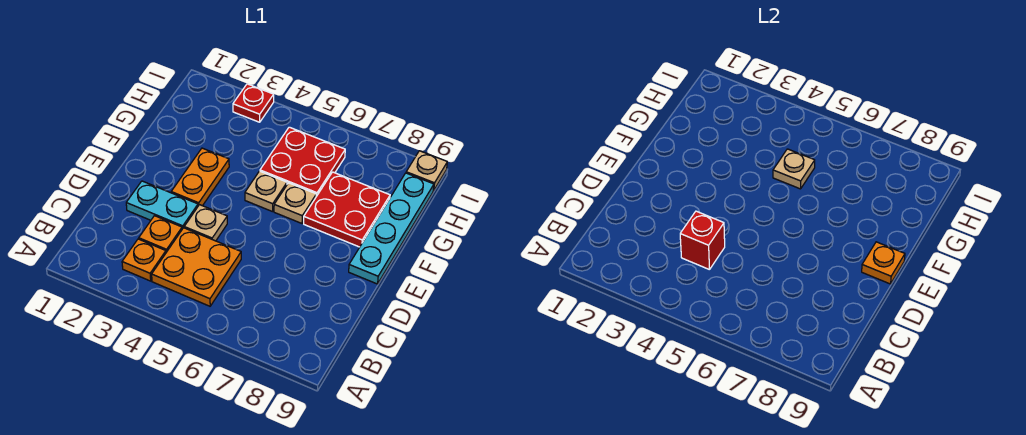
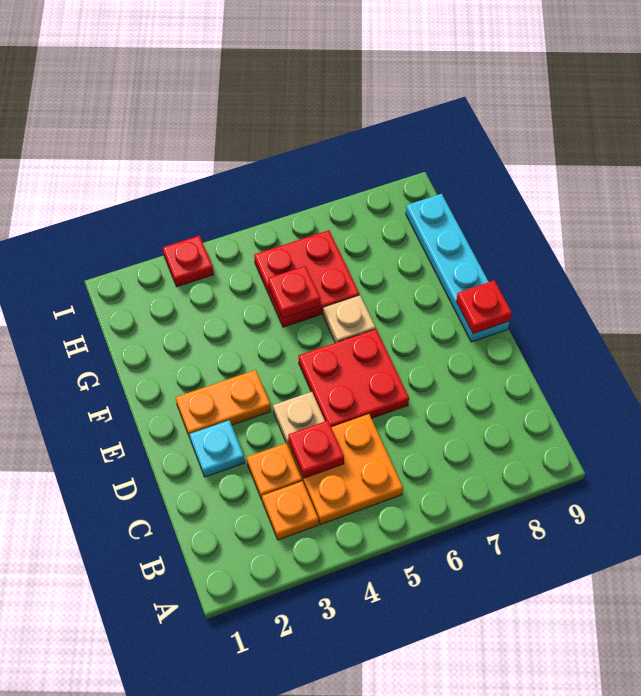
red 1x1 brick [680,211,725,270] -> red 1x1 plate [288,421,344,478]
cyan 1x2 plate [126,181,198,229] -> cyan 1x1 plate [190,420,245,477]
orange 1x2 plate [171,148,229,206] -> orange 1x2 plate turned to [176,370,271,437]
orange 1x1 plate [862,242,905,284] -> red 1x1 plate [456,280,512,334]
tan 1x1 plate [245,171,287,212] -> none
red 2x2 plate [304,172,390,247] -> red 2x2 plate moved to [298,329,409,427]
tan 1x1 plate [773,149,815,189] -> red 1x1 plate [268,266,320,319]
tan 1x1 plate [406,151,447,191] -> none

